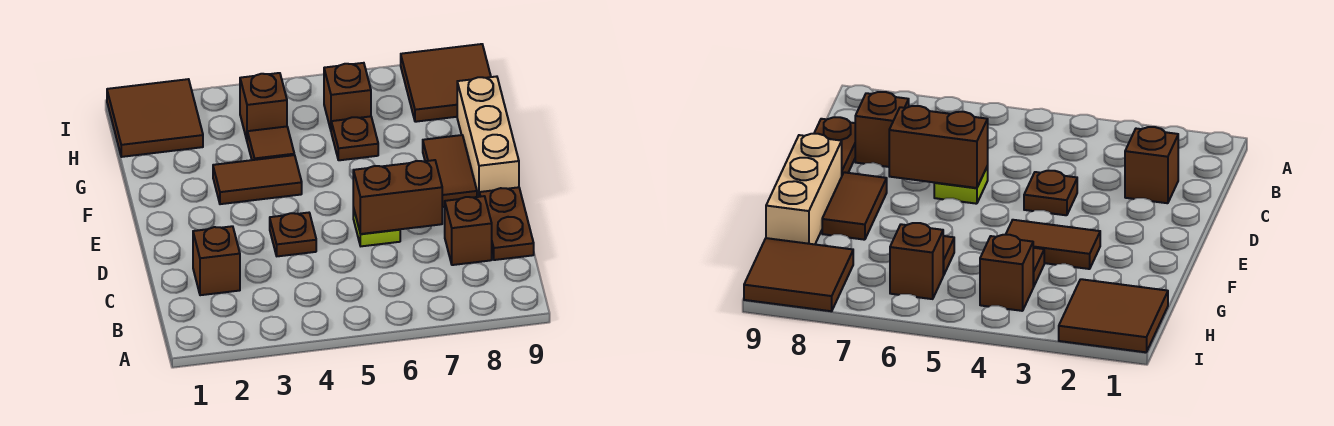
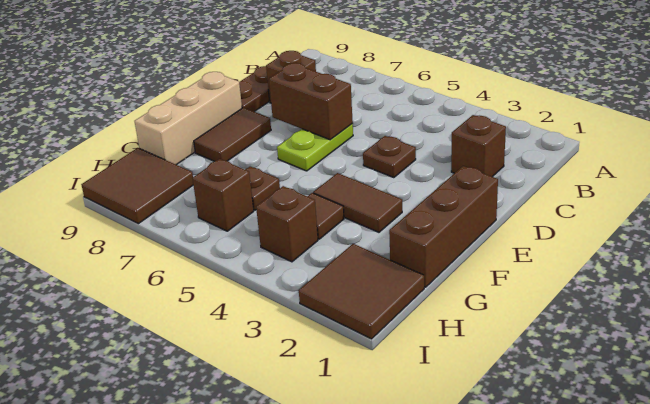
lime 1x1 plate [353,208,400,246] -> lime 1x2 plate [277,123,353,171]
none -> brown 1x3 brick [389,166,498,287]

